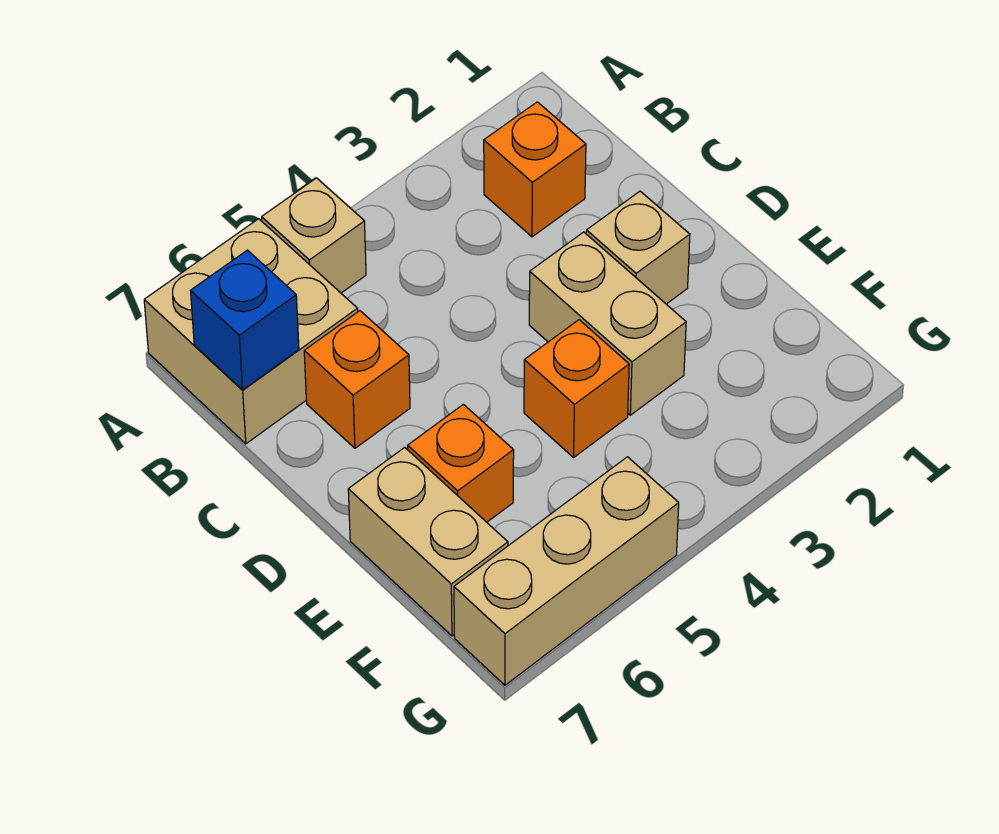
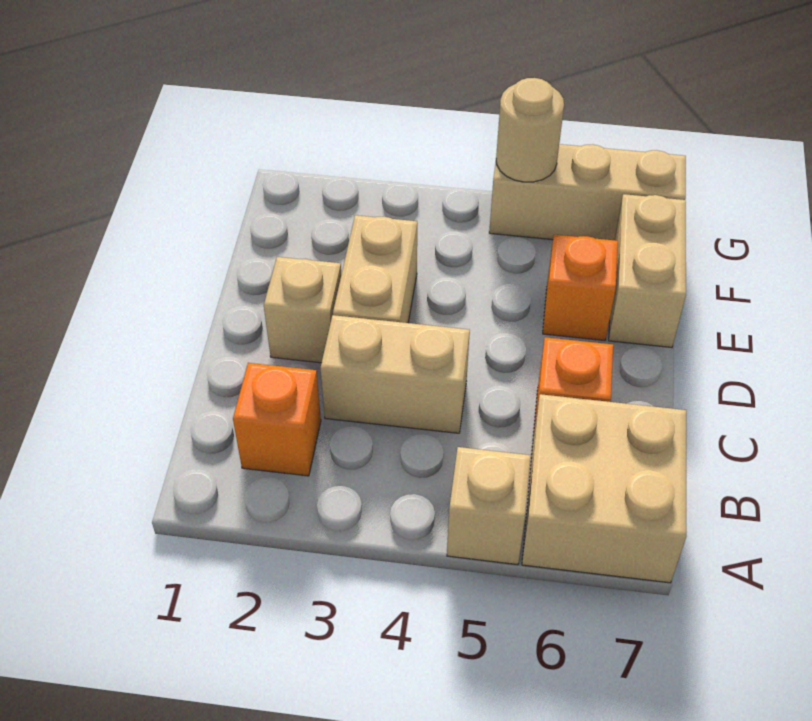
blue 1x1 brick [191,250,299,390] -> none
none -> tan 1x2 brick [321,315,470,433]
orange 1x1 brick [524,320,629,457] -> none
none -> tan 1x1 round brick [496,78,564,182]

